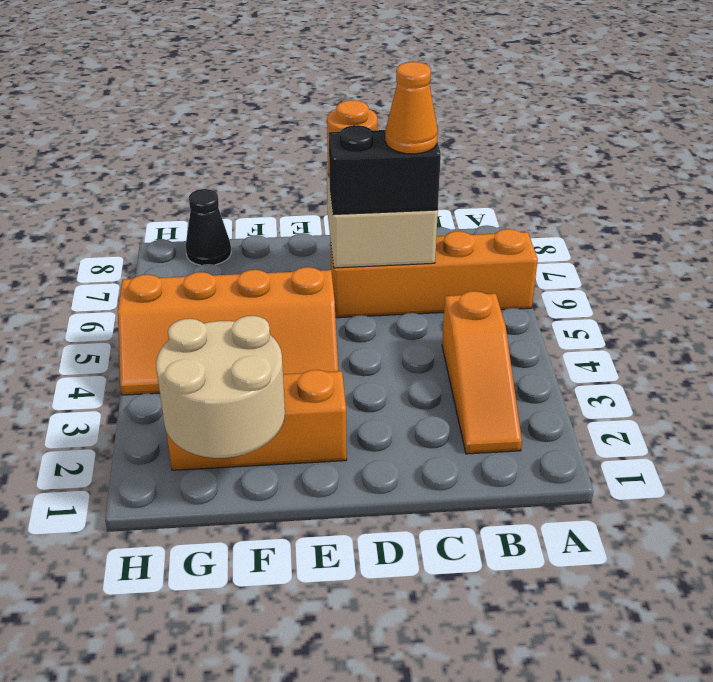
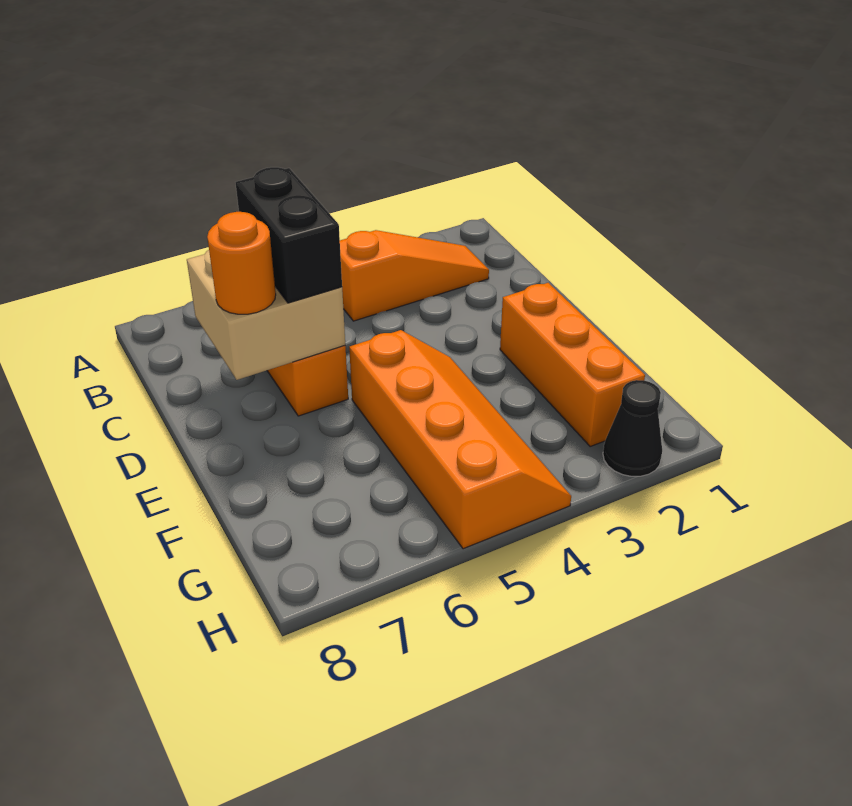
orange 1x1 cone [385,62,438,154] -> none
tan 2x2 round brick [156,316,285,458] -> none
black 1x1 cone [186,189,231,265] -> black 1x1 cone moved to [603,380,662,476]

